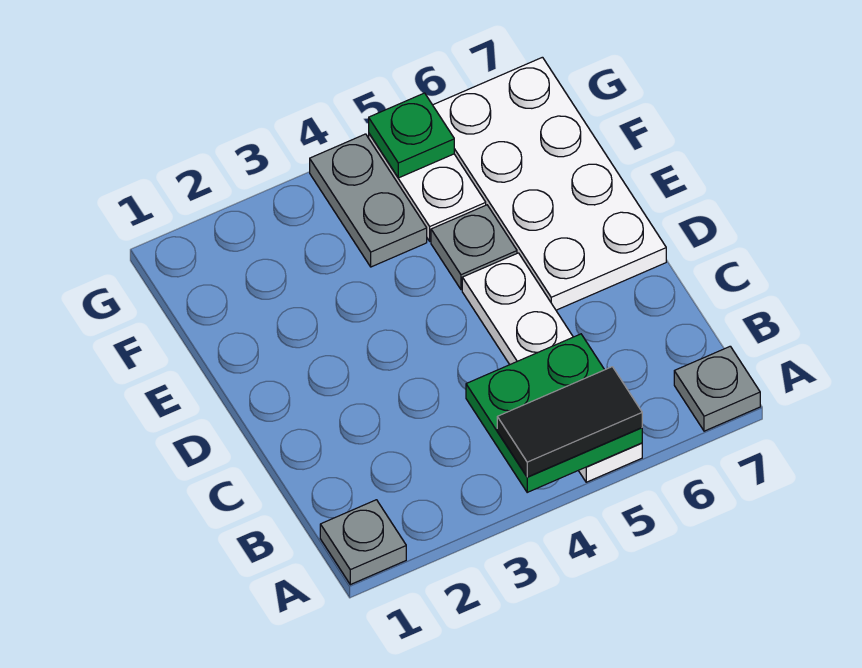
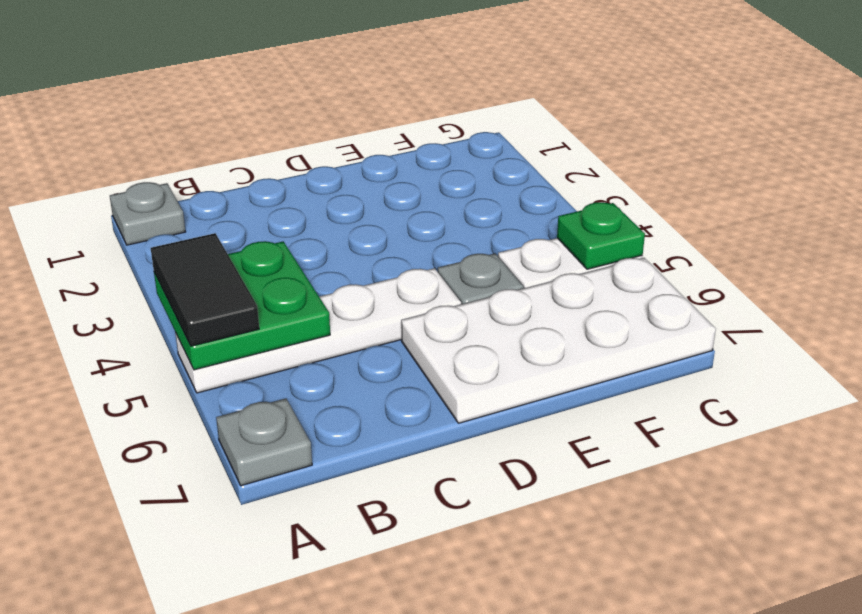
grey 1x2 plate [310,134,427,267] -> none

